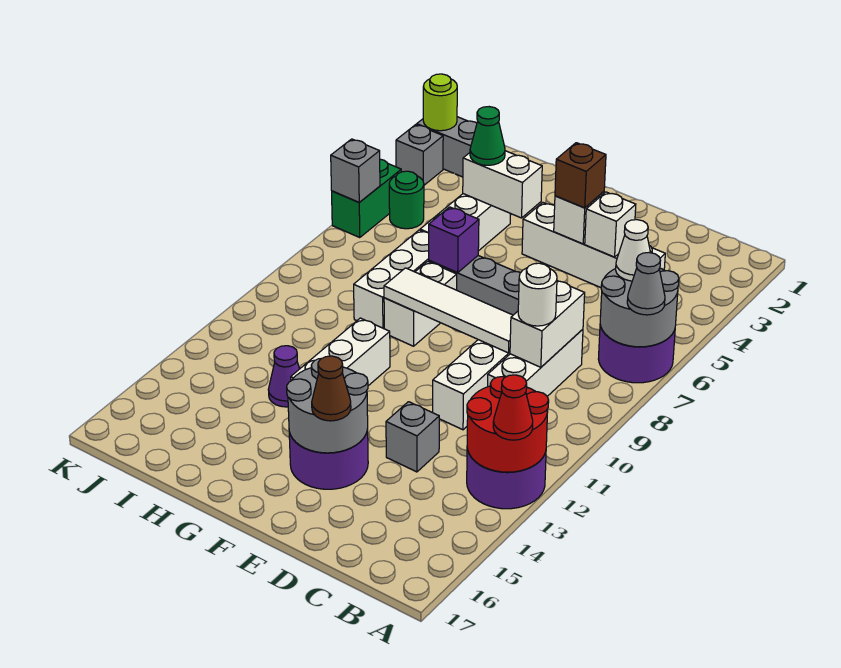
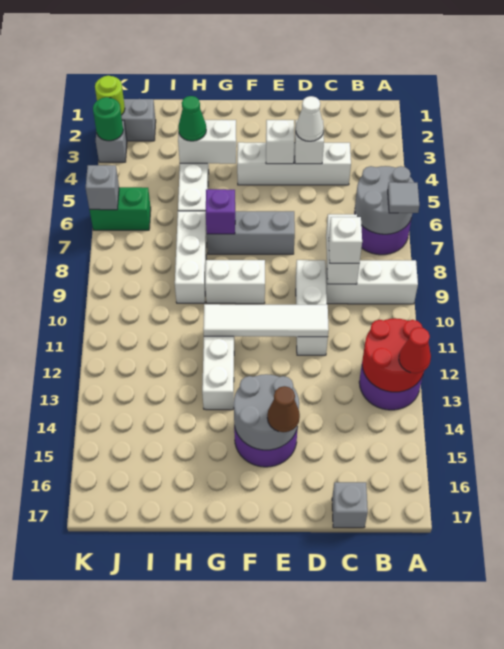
grey 1x1 cone [627,253,665,315] -> grey 1x1 tile [388,182,419,213]
white 1x1 cone [616,220,650,281] -> white 1x1 cone moved to [296,96,324,141]
white 1x3 brick [488,329,583,396] -> white 1x3 brick turned to [326,260,418,304]
white 1x1 round brick [518,263,557,326] -> white 1x1 brick [329,217,362,263]
white 1x4 tile [384,268,513,353] -> white 1x4 tile moved to [203,304,329,337]
grey 1x1 brick [386,402,439,472] -> grey 1x1 brick moved to [332,482,368,528]
brown 1x1 brick [555,143,606,208] -> none
white 1x2 brick [384,261,457,346] -> white 1x2 brick turned to [205,260,265,304]
purple 1x1 cone [268,346,299,407] -> none
green 1x1 round brick [389,171,424,229] -> green 1x1 round brick moved to [93,97,123,141]
green 1x2 brick [332,159,401,238] -> green 1x2 brick turned to [90,187,151,230]

